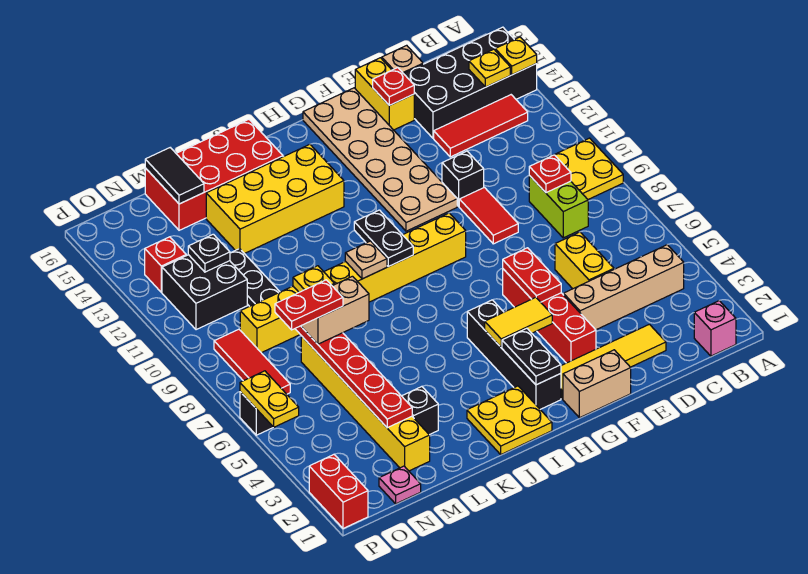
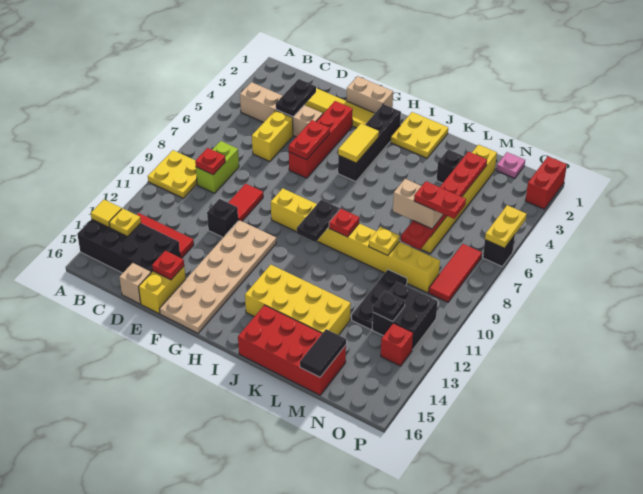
yellow 1x1 plate [495,37,537,75] -> yellow 1x1 tile [91,200,122,227]
pink 1x1 brick [694,301,736,356] -> none
yellow 1x2 tile [485,297,552,347] -> yellow 1x2 tile turned to [338,123,379,163]
black 1x2 plate [502,328,561,385] -> black 1x2 plate moved to [276,79,316,117]
tan 1x1 plate [345,241,387,279] -> red 1x1 plate [329,209,359,237]

